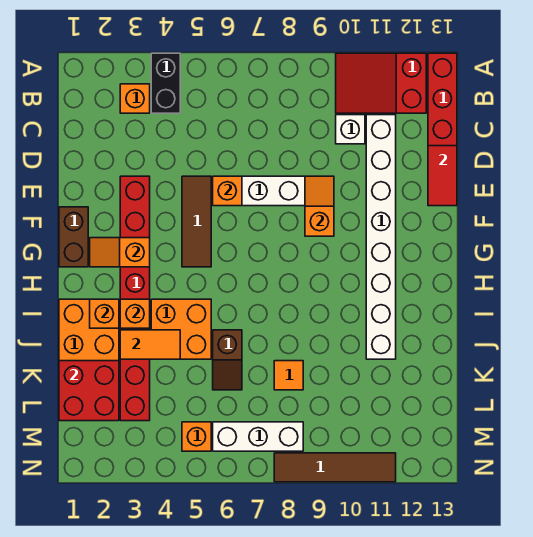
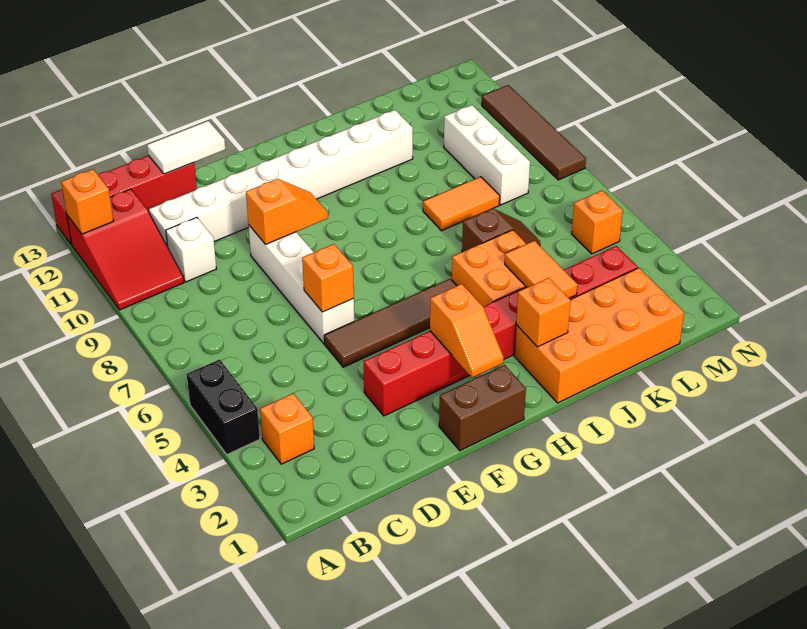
black 1x2 brick [151,53,180,113] -> black 1x2 brick turned to [187,359,260,454]
red 1x2 tile [428,146,457,206] -> white 1x2 tile [147,121,225,174]
brown 1x3 tile [182,176,211,267] -> brown 1x4 tile [324,279,457,367]
orange 1x2 slope [305,176,334,236] -> orange 1x2 slope turned to [246,179,328,244]
orange 1x1 brick [120,299,150,328] -> orange 1x1 brick moved to [61,169,113,234]
red 2x2 brick [59,361,119,421] -> none
orange 1x1 tile [274,361,303,390] -> orange 1x2 tile [423,177,500,231]
white 1x3 brick [213,422,303,451] -> white 1x3 brick moved to [444,105,530,205]

